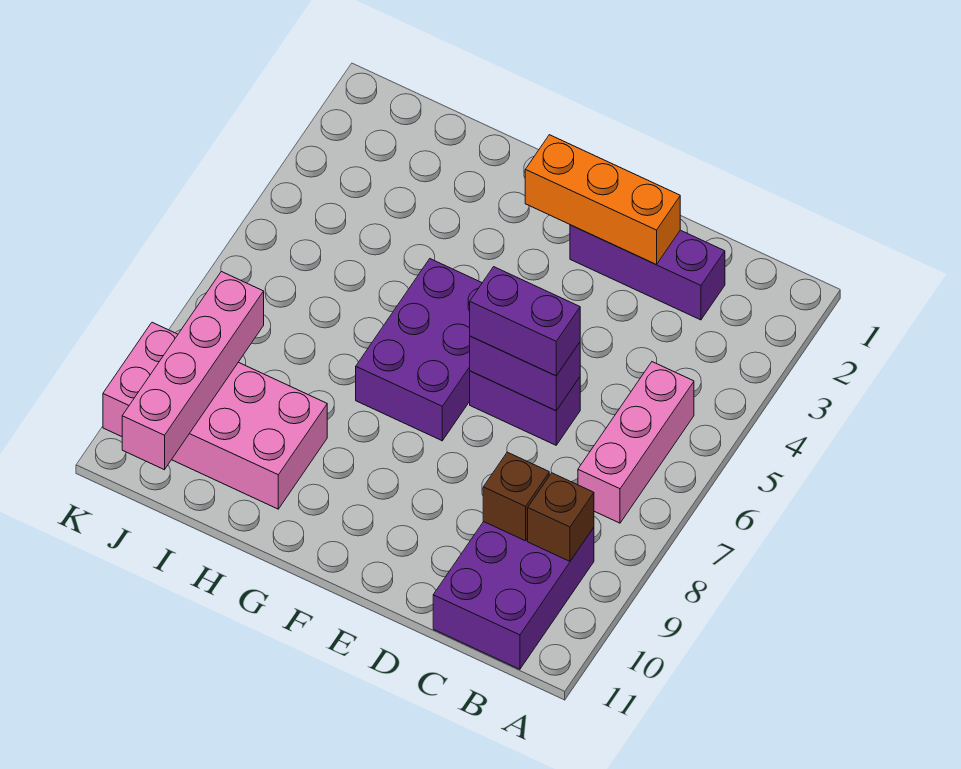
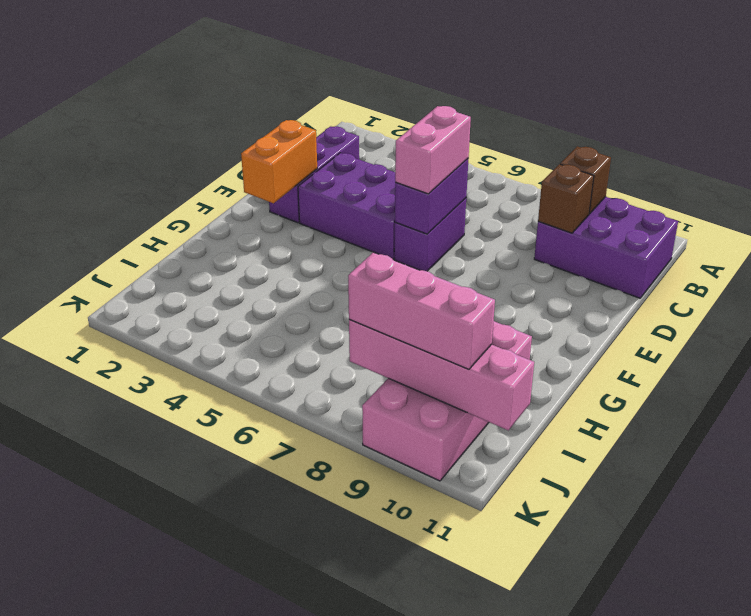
pink 1x3 brick [578,362,694,523] -> pink 1x3 brick moved to [348,252,495,370]
orange 1x3 brick [525,135,680,264] -> orange 1x2 brick [241,120,317,203]
purple 1x2 brick [470,267,580,376] -> pink 1x2 brick [395,106,471,194]
purple 2x3 brick [356,259,482,441] -> purple 2x3 brick moved to [298,153,396,259]

